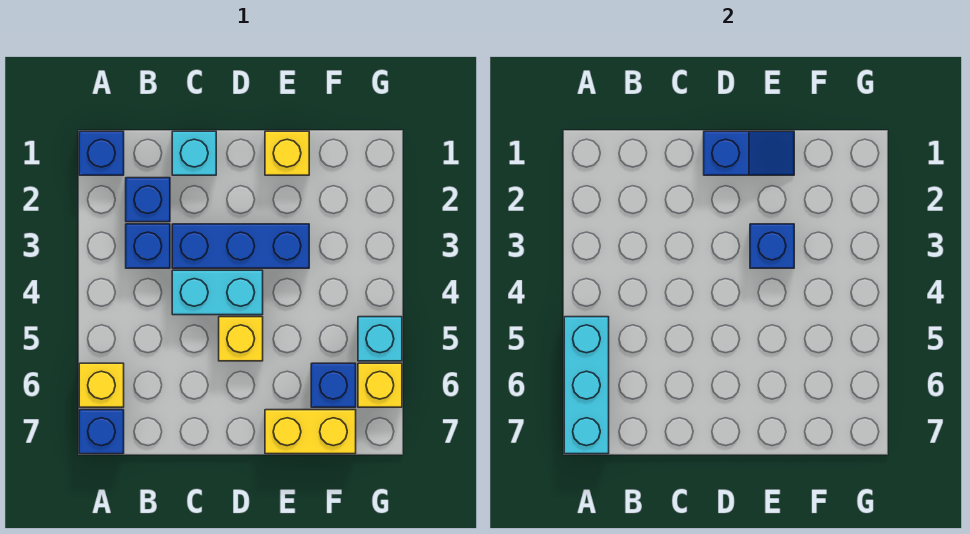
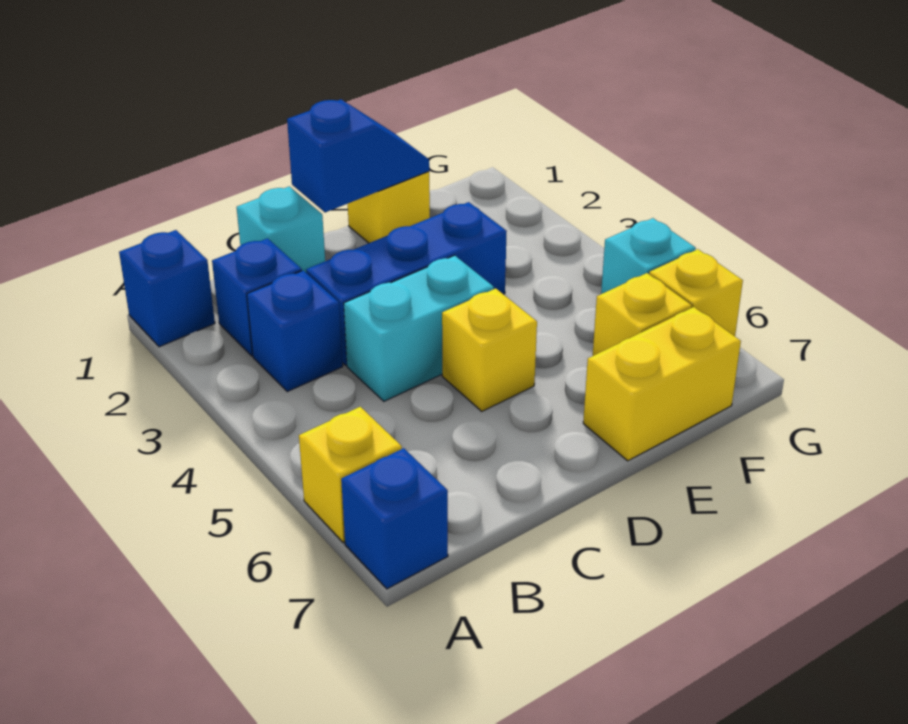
cyan 1x3 brick [564,317,609,454] -> none
blue 1x1 brick [750,224,794,268] -> none
blue 1x1 brick [311,363,356,407] -> yellow 1x1 brick [593,273,692,356]

